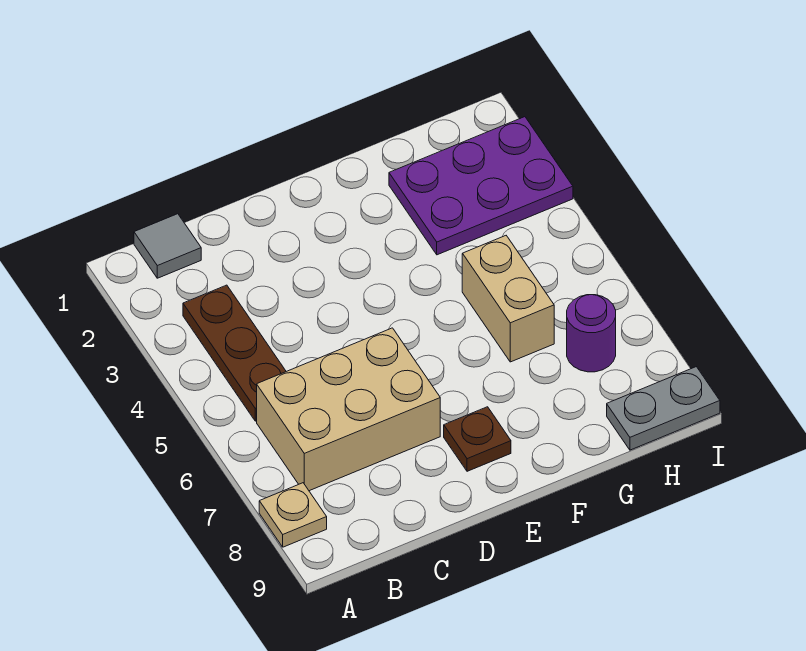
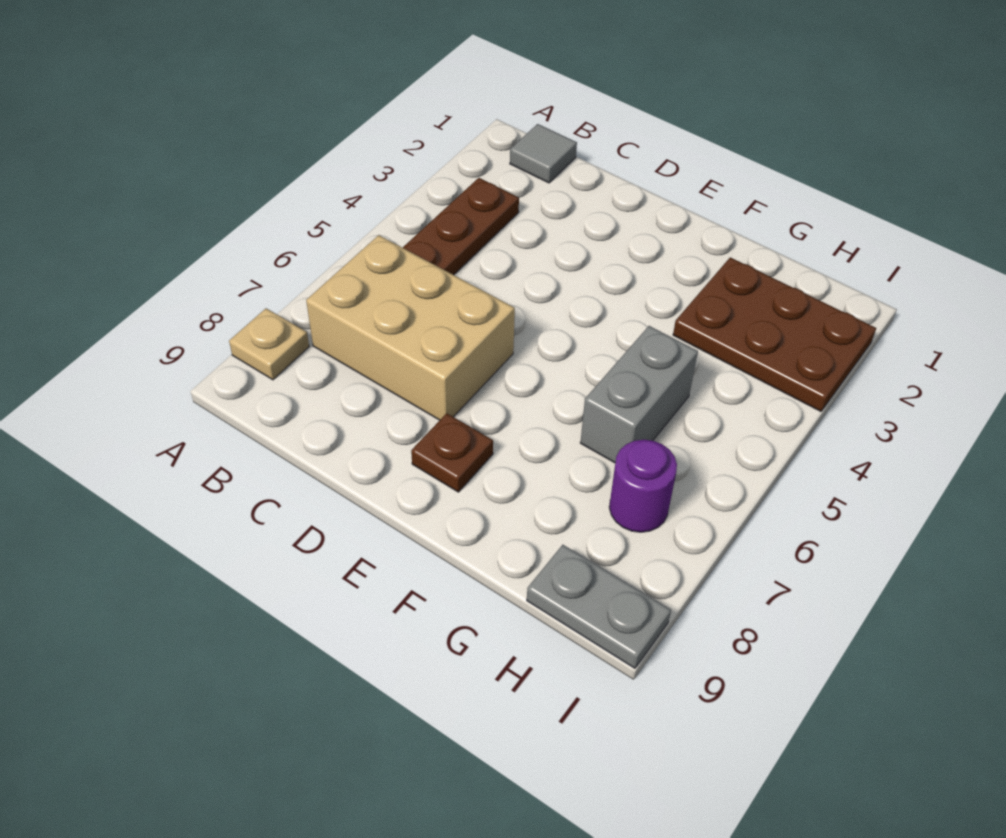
purple 2x3 plate [389,117,573,255] -> brown 2x3 plate [673,257,876,411]
tan 1x2 brick [462,236,554,362] -> grey 1x2 brick [580,326,698,463]

